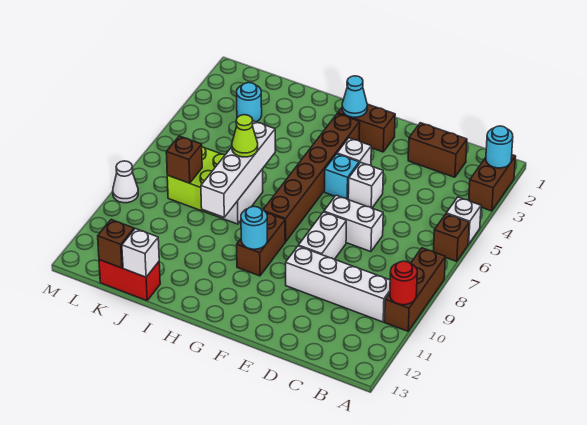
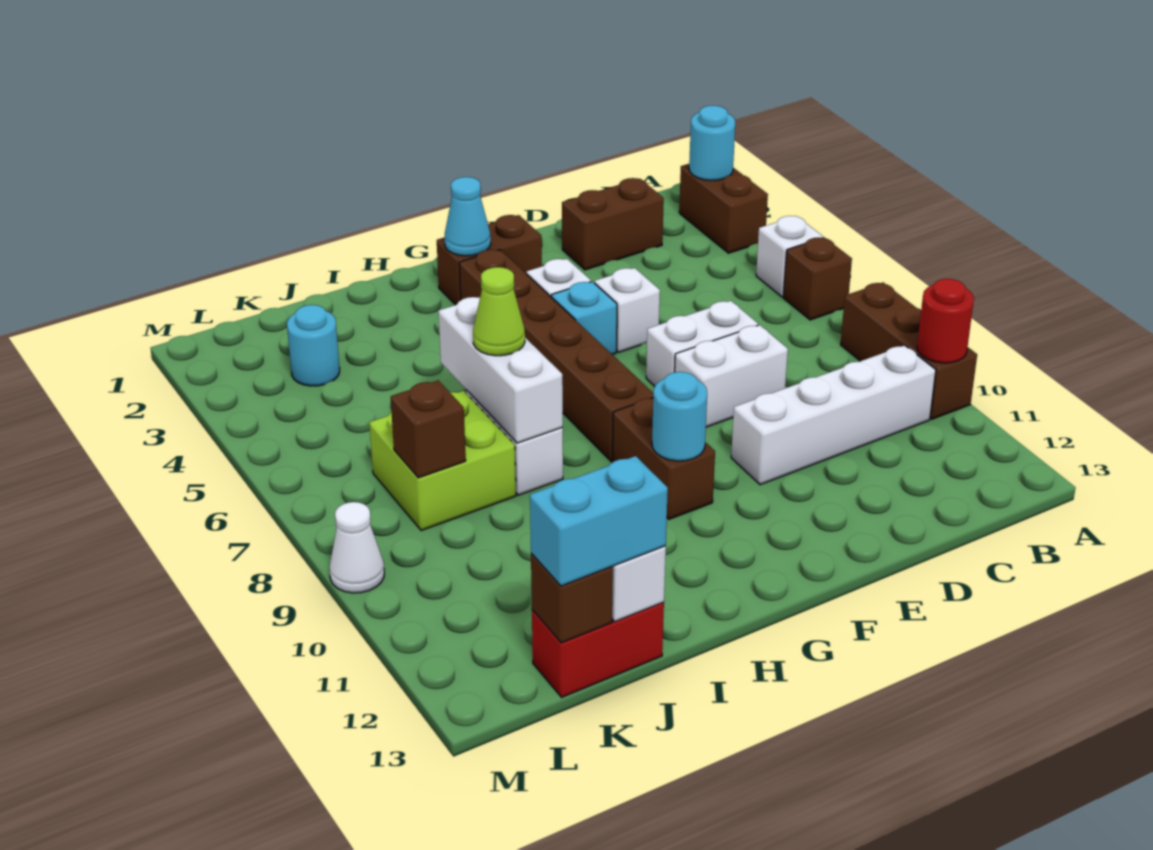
white 1x2 brick [298,212,346,259] -> white 1x2 brick turned to [675,325,788,427]
white 1x4 brick [201,121,275,217] -> white 1x3 brick [438,297,563,443]
none -> cyan 1x2 brick [530,456,668,586]

